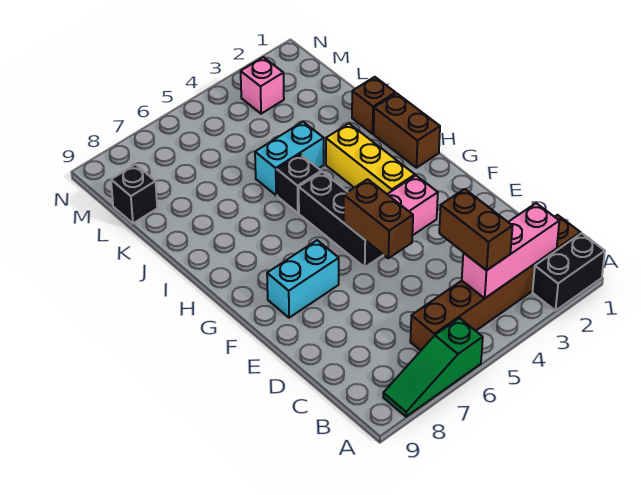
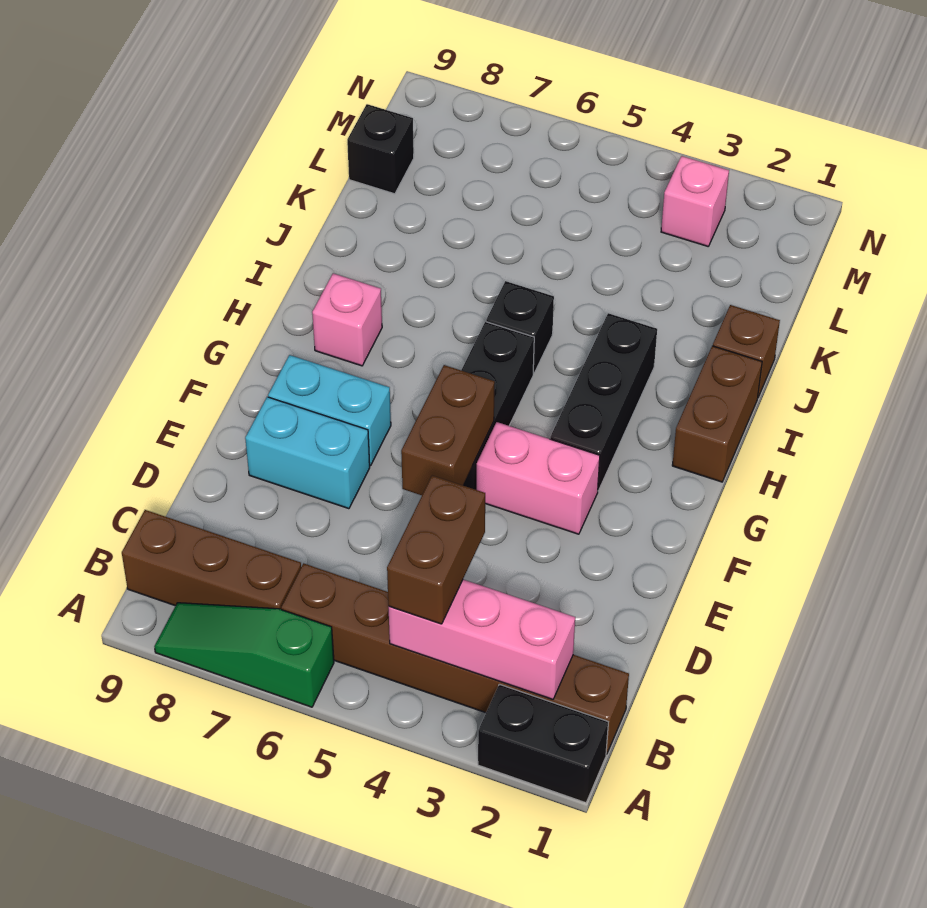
none -> brown 1x3 brick [122,510,301,609]
yellow 1x3 brick [326,124,415,194] -> black 1x3 brick [550,313,657,491]
none -> pink 1x1 brick [312,273,382,366]
cyan 1x2 brick [255,122,324,195] -> cyan 1x2 brick moved to [245,397,370,509]

